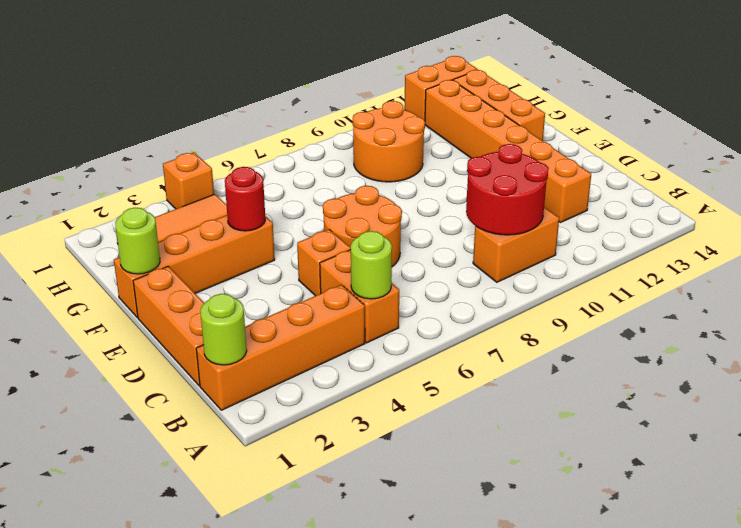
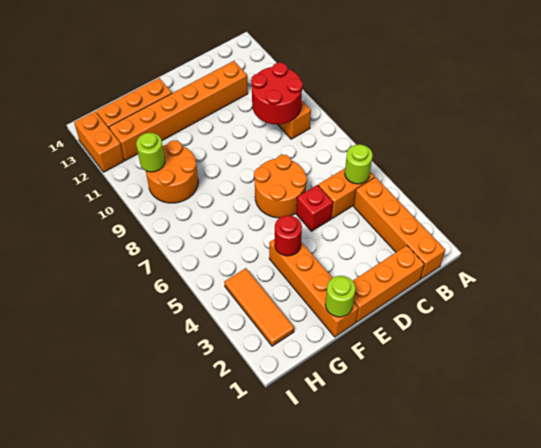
lime 1x1 round brick [200,294,247,365] -> lime 1x1 round brick moved to [136,133,165,172]
orange 1x1 brick [297,229,351,296] -> red 1x1 brick [296,185,333,231]
orange 1x1 brick [163,152,214,209] -> none

